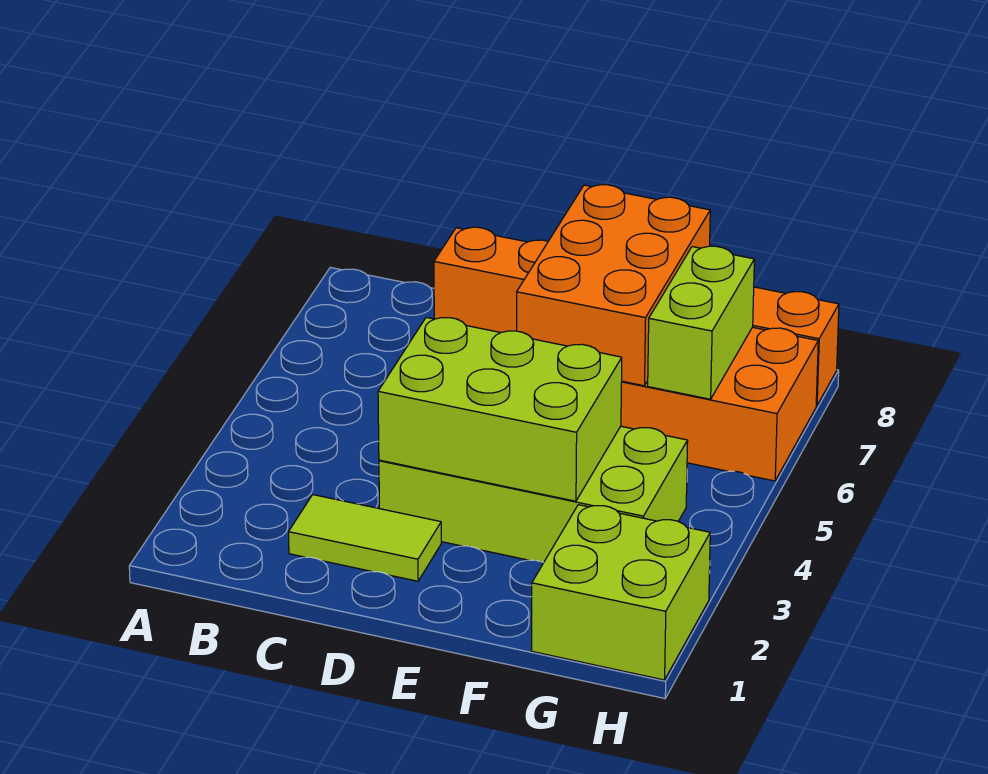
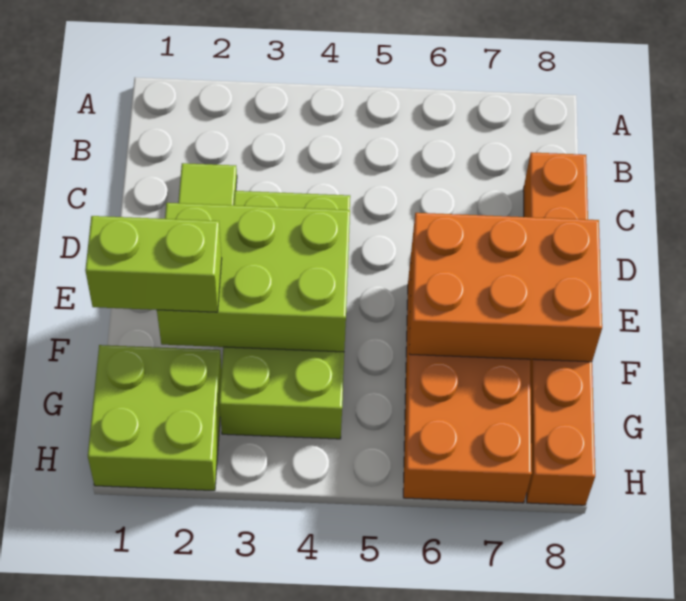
lime 2x3 brick [378,317,622,501] -> lime 2x3 brick turned to [157,203,350,352]
lime 1x2 brick [648,246,754,399] -> lime 1x2 brick moved to [85,216,222,312]

